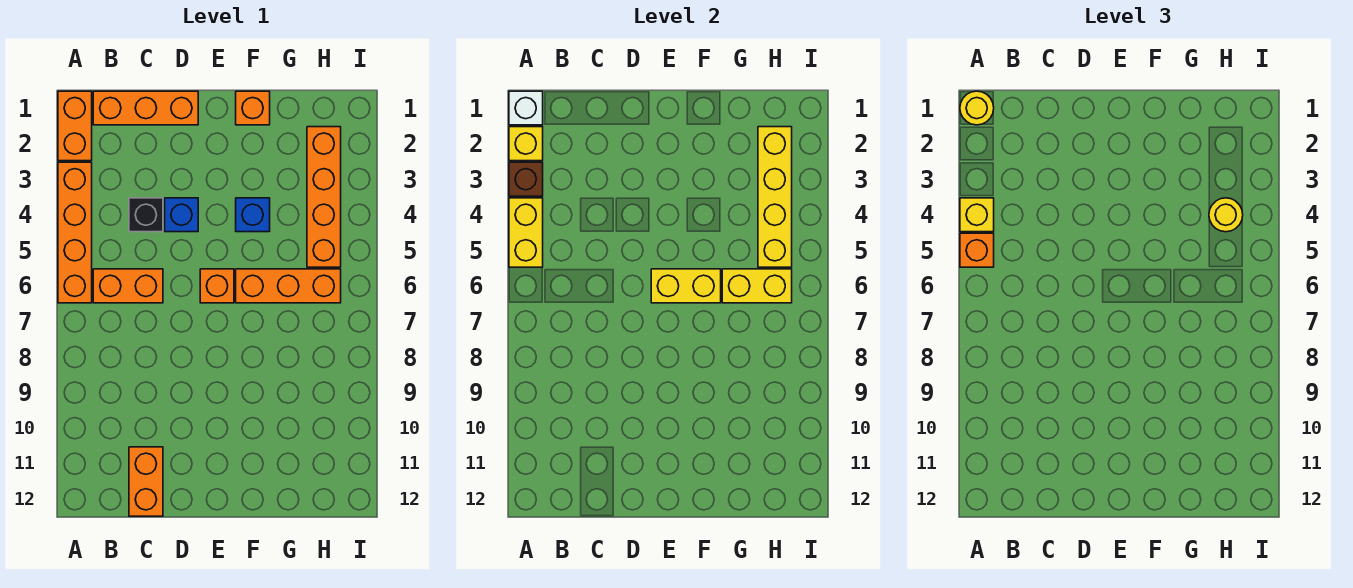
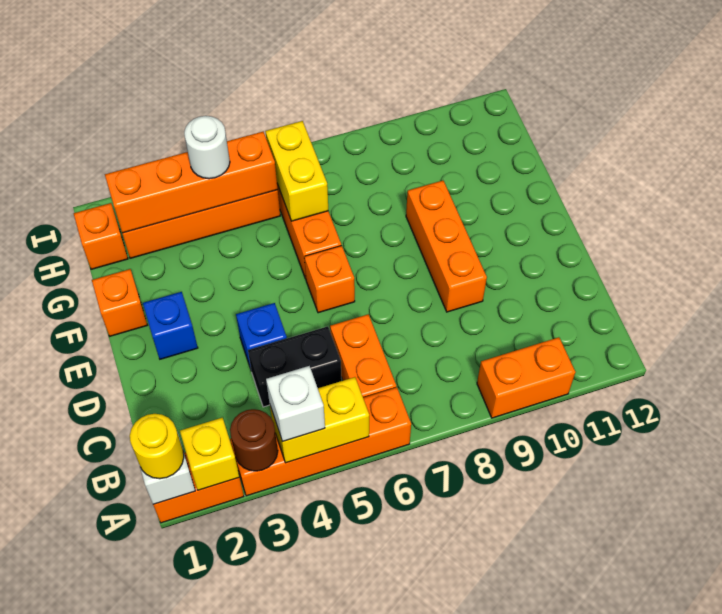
brown 1x1 brick [509,162,543,196] -> brown 1x1 round brick [230,409,278,471]
yellow 1x1 brick [960,198,994,232] -> white 1x1 brick [266,366,325,442]
orange 1x1 brick [960,233,994,267] -> orange 1x1 brick moved to [74,203,128,269]
orange 1x3 brick [93,91,198,125] -> orange 1x3 brick moved to [406,181,487,312]
black 1x1 brick [129,198,163,232] -> black 1x2 brick [248,326,342,407]
orange 1x2 brick [129,447,163,516] -> orange 1x2 brick moved to [477,337,575,418]
yellow 1x2 brick [651,269,721,303] -> none
blue 1x1 brick [236,198,270,232] -> blue 1x1 brick moved to [143,292,198,359]
yellow 1x4 brick [758,127,792,267] -> orange 1x4 brick [105,132,278,233]
yellow 1x1 round brick [1209,198,1243,232] -> white 1x1 round brick [184,116,230,179]

